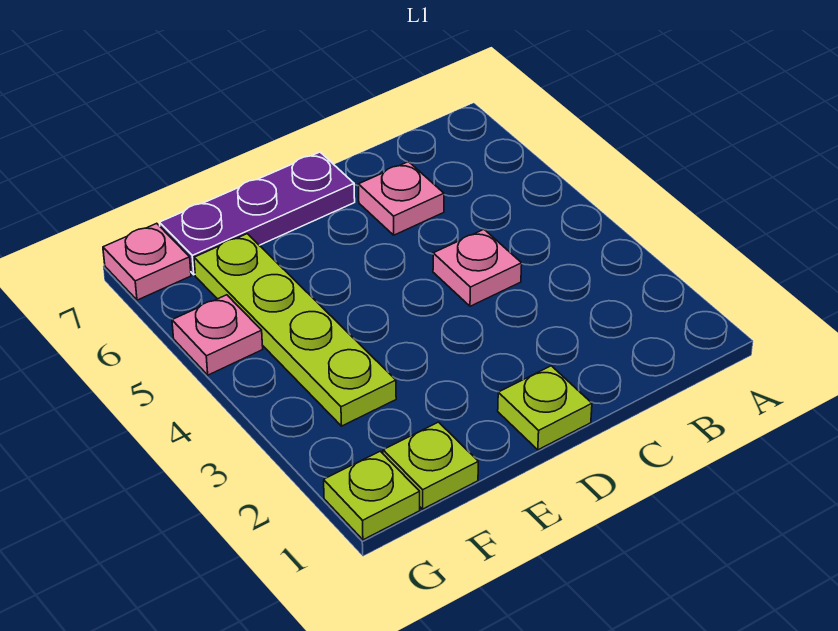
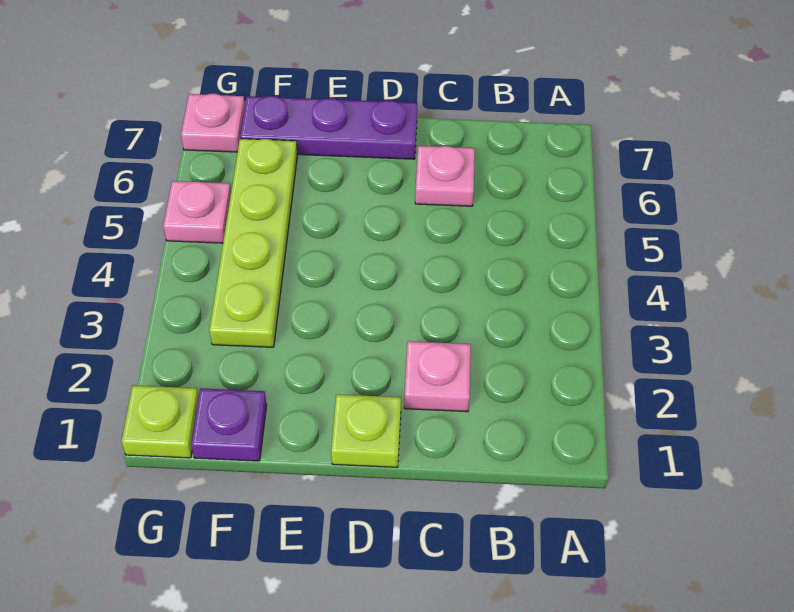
pink 1x1 plate [433,230,522,306] -> pink 1x1 plate moved to [404,341,471,412]
lime 1x1 plate [383,422,478,509] -> purple 1x1 plate [191,388,267,461]

